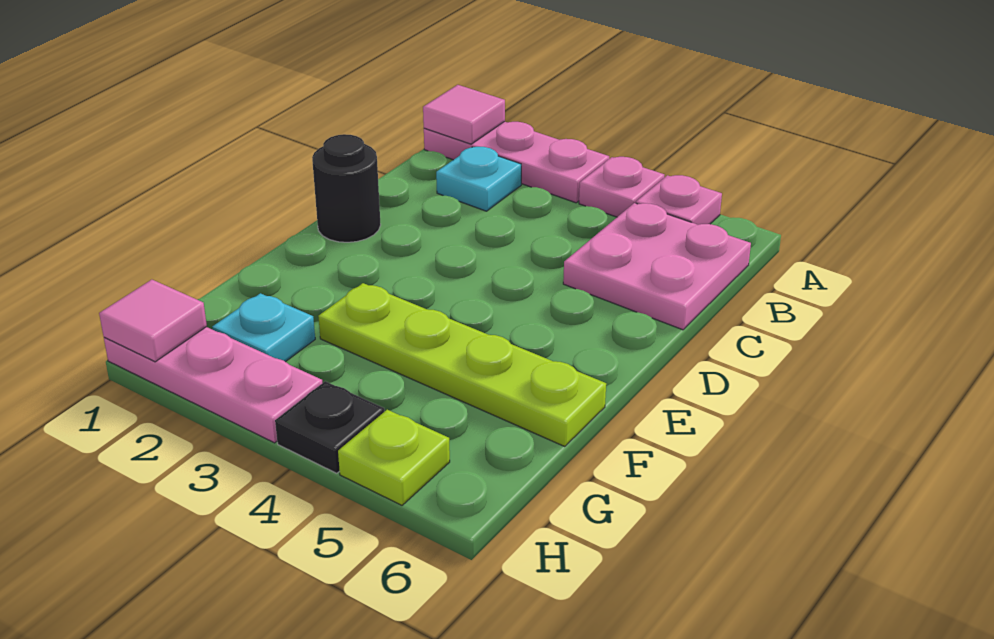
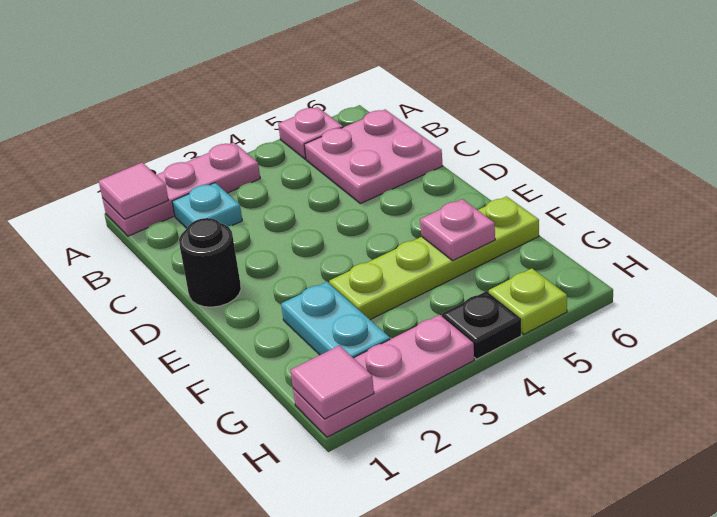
pink 1x1 plate [579,157,664,217] -> pink 1x1 plate moved to [420,199,495,261]
cyan 1x1 plate [212,293,315,362] -> cyan 1x2 plate [281,282,390,358]

